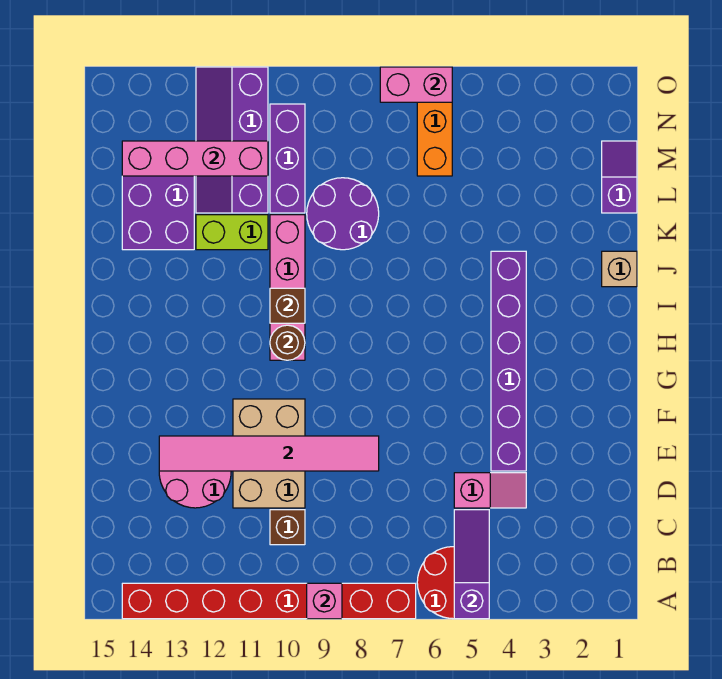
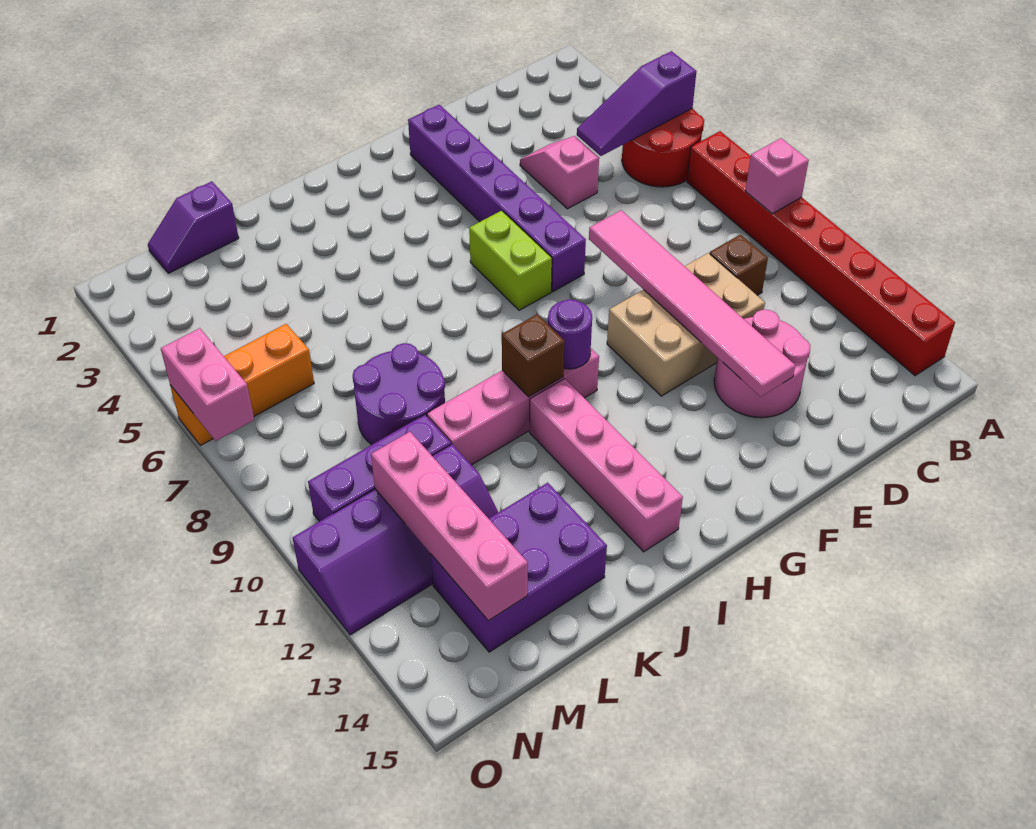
purple 1x6 brick [491,251,526,471] -> purple 1x6 brick turned to [408,105,586,292]
brown 1x1 round brick [270,325,305,360] -> purple 1x1 round brick [548,299,592,369]
none -> pink 1x4 brick [529,379,683,552]
tan 1x1 brick [602,251,637,287] -> none
lime 1x2 brick [196,215,268,250] -> lime 1x2 brick moved to [469,211,552,310]

